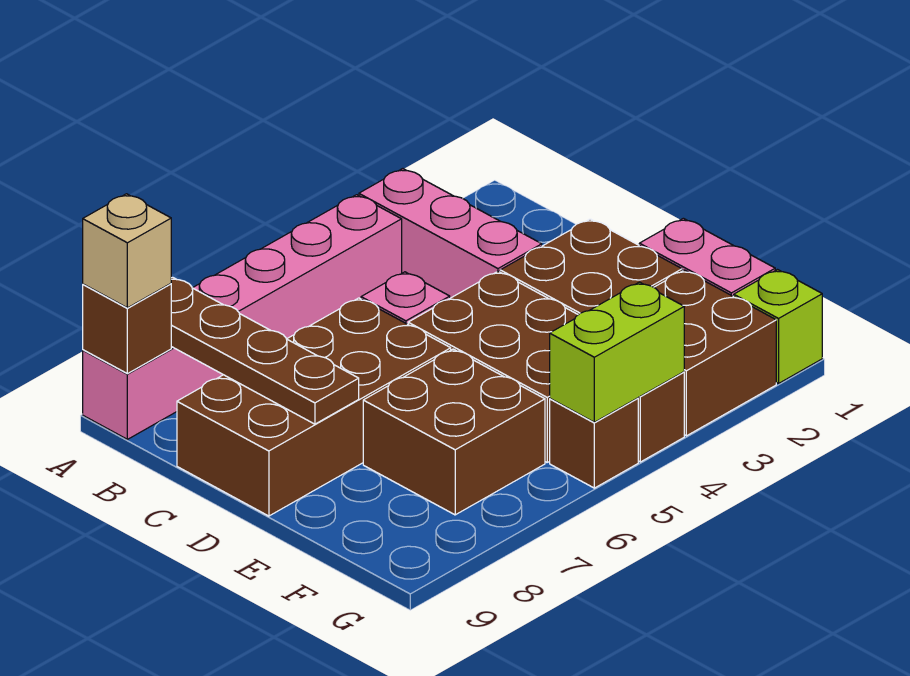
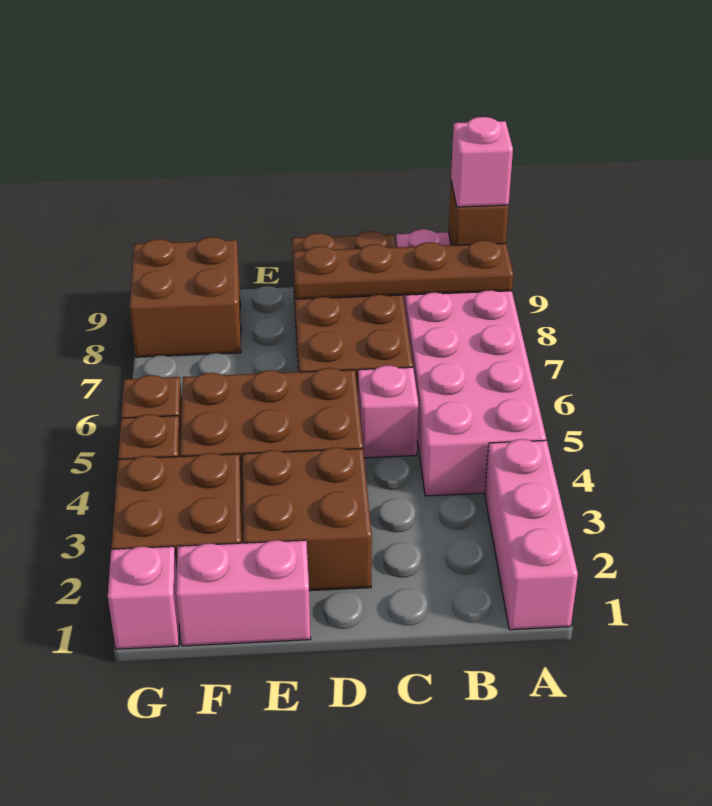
pink 1x3 brick [359,169,542,298] -> pink 1x3 brick turned to [485,439,578,630]
pink 1x6 brick [83,195,402,439] -> pink 2x6 brick [396,229,546,496]
tan 1x1 brick [83,194,171,308] -> pink 1x1 brick [451,117,513,207]
brown 2x2 brick [363,349,545,515] -> brown 2x2 brick moved to [129,237,241,357]
lime 1x1 brick [734,270,822,383] -> pink 1x1 brick [108,546,179,649]
lime 1x2 brick [550,282,684,422] -> none

